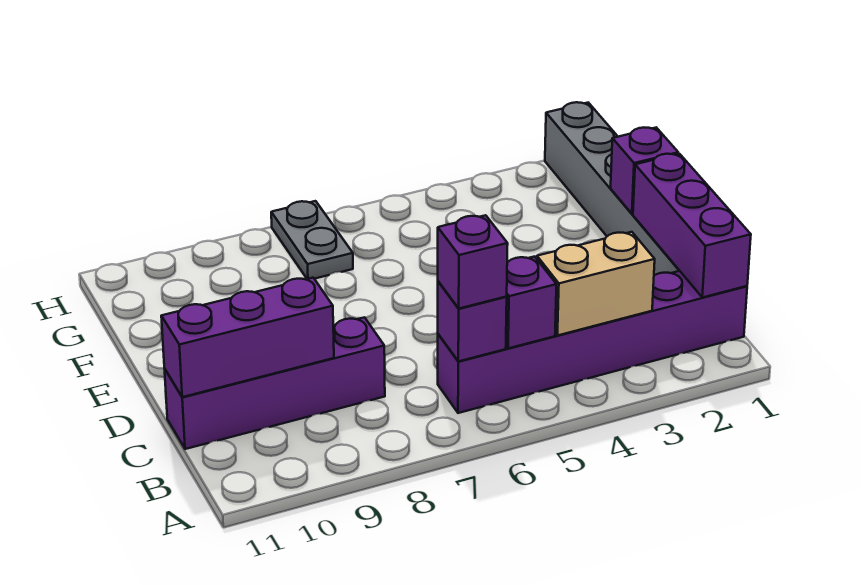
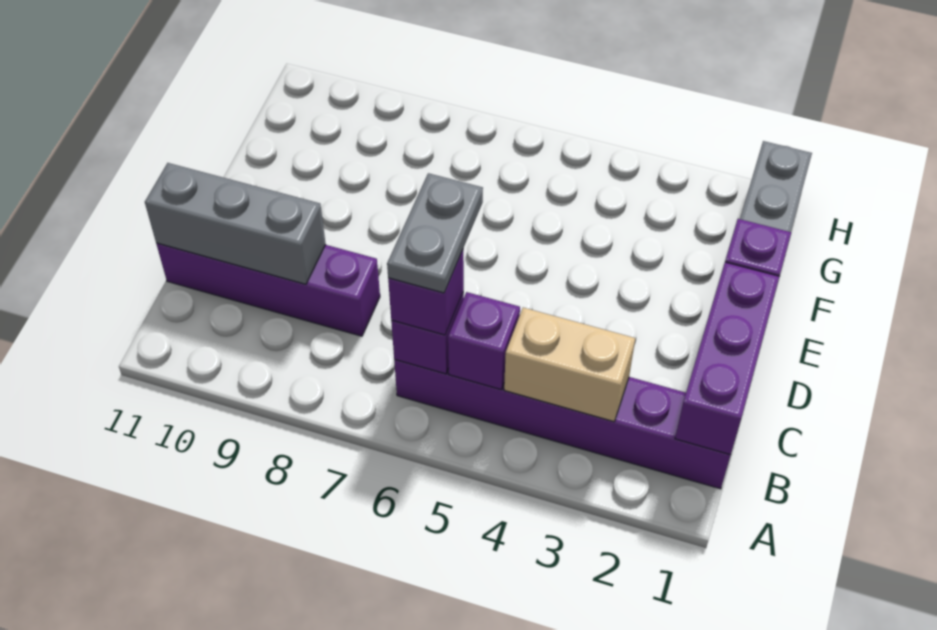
purple 1x3 brick [161,278,334,397] -> grey 1x3 brick [145,163,326,284]
grey 1x2 plate [271,201,353,279] -> grey 1x2 plate moved to [387,173,483,293]

